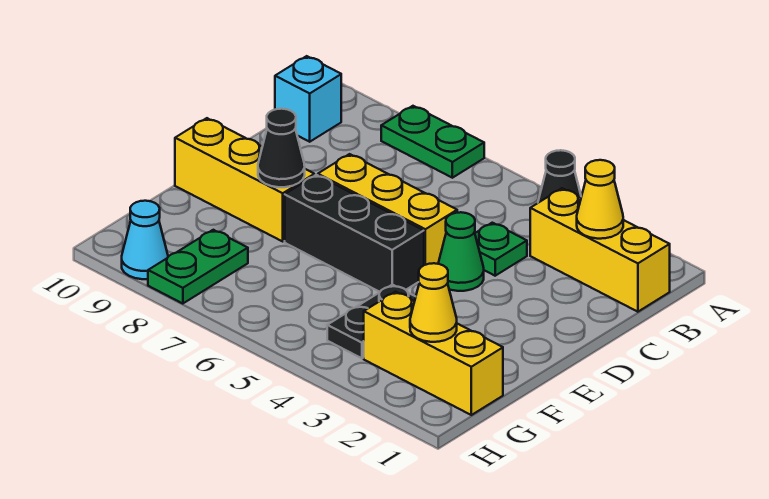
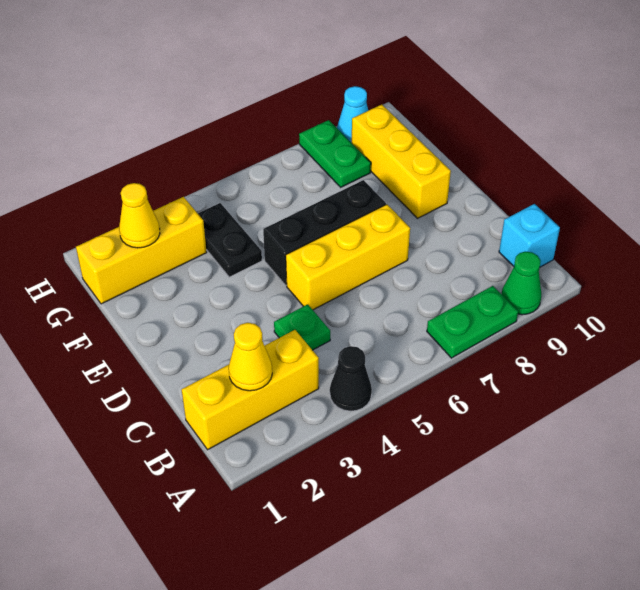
green 1x1 cone [438,212,484,291] -> green 1x1 cone moved to [502,252,541,315]
yellow 1x3 brick [175,118,314,241] -> yellow 1x3 brick turned to [351,105,451,218]
black 1x1 cone [258,109,305,187] -> none

